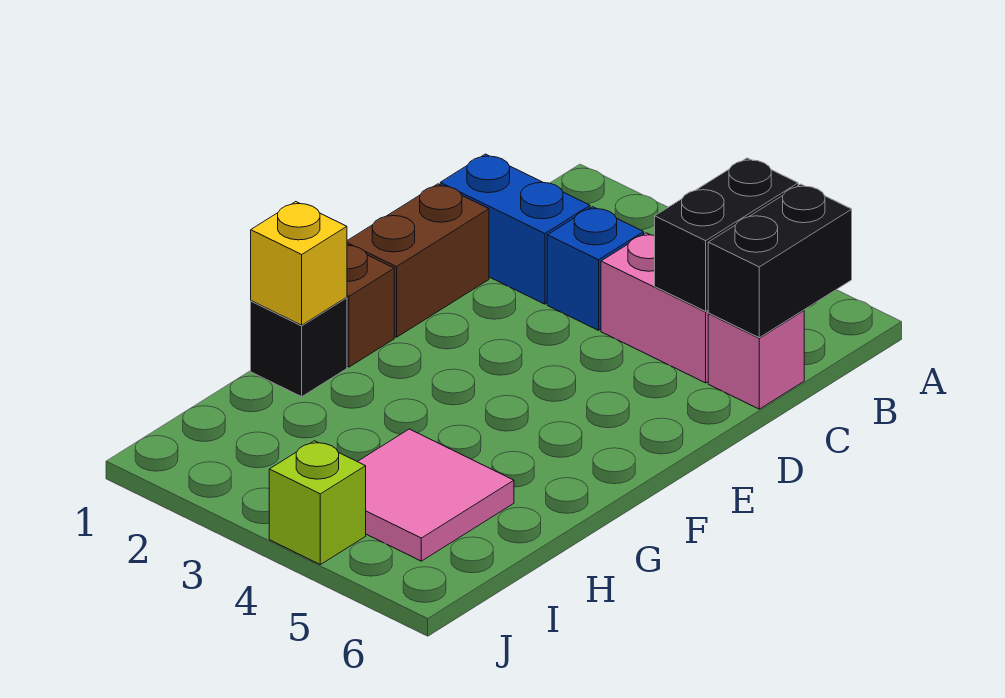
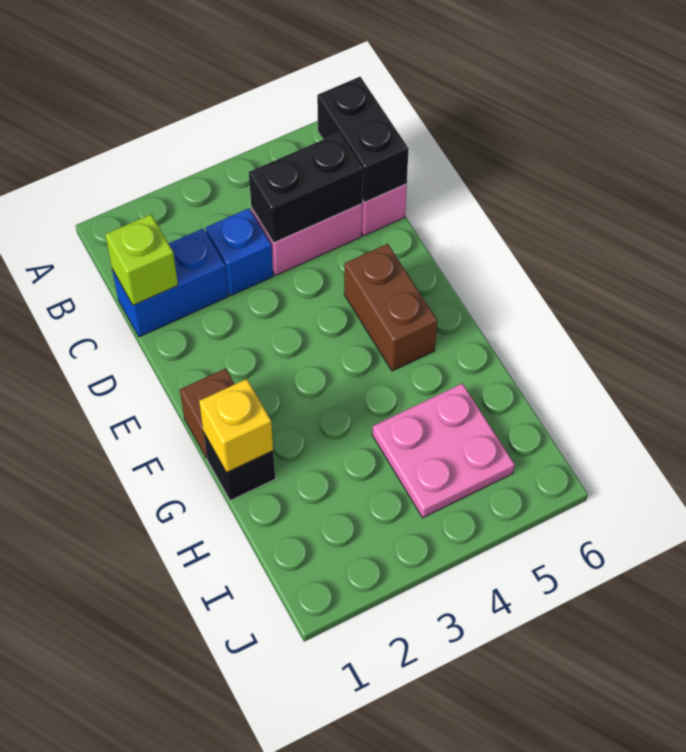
black 1x2 brick [655,158,798,311] -> black 1x2 brick turned to [249,133,363,243]
brown 1x2 brick [347,184,489,337] -> brown 1x2 brick moved to [344,244,437,371]
pink 2x2 tile [358,429,514,561] -> pink 2x2 plate [372,383,515,518]
lime 1x1 brick [269,441,366,565] -> lime 1x1 brick moved to [105,214,178,305]

